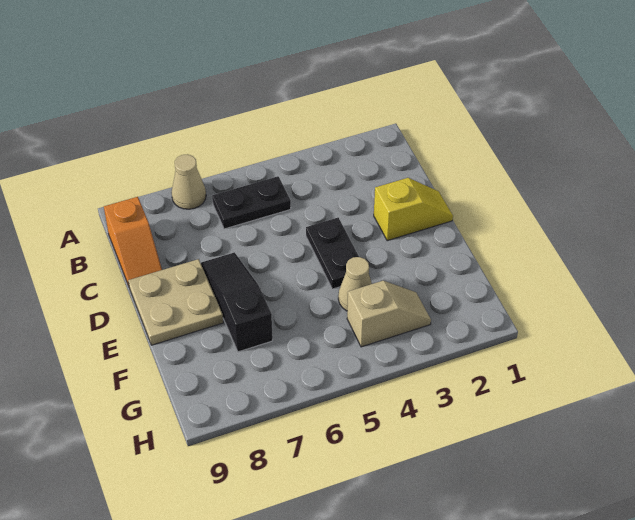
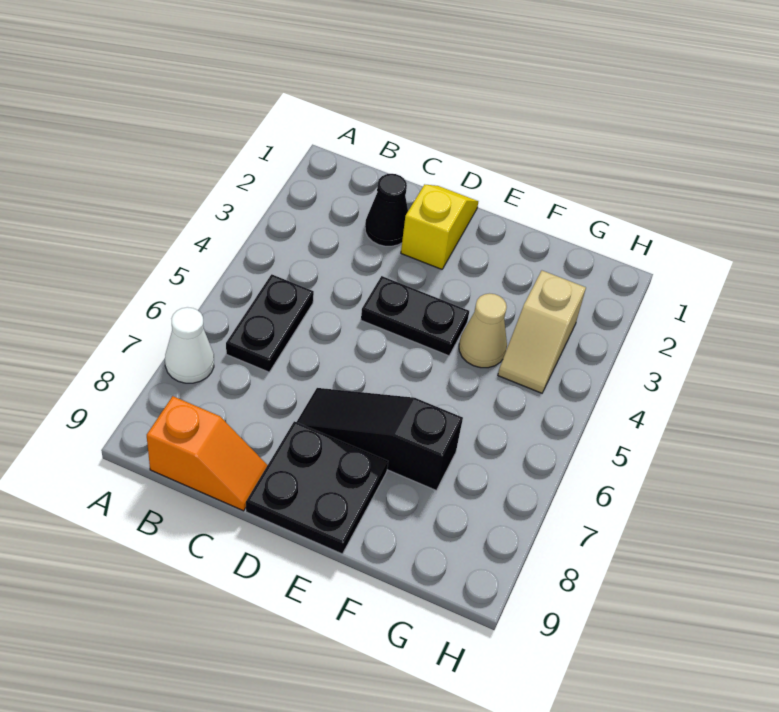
tan 1x1 cone [172,154,206,209] -> white 1x1 cone [165,307,214,383]
none -> black 1x1 cone [365,174,408,246]
tan 2x2 plate [128,259,223,345] -> black 2x2 plate [246,421,388,554]
tan 1x2 slope [347,281,431,347] -> tan 1x2 slope turned to [498,271,586,393]

